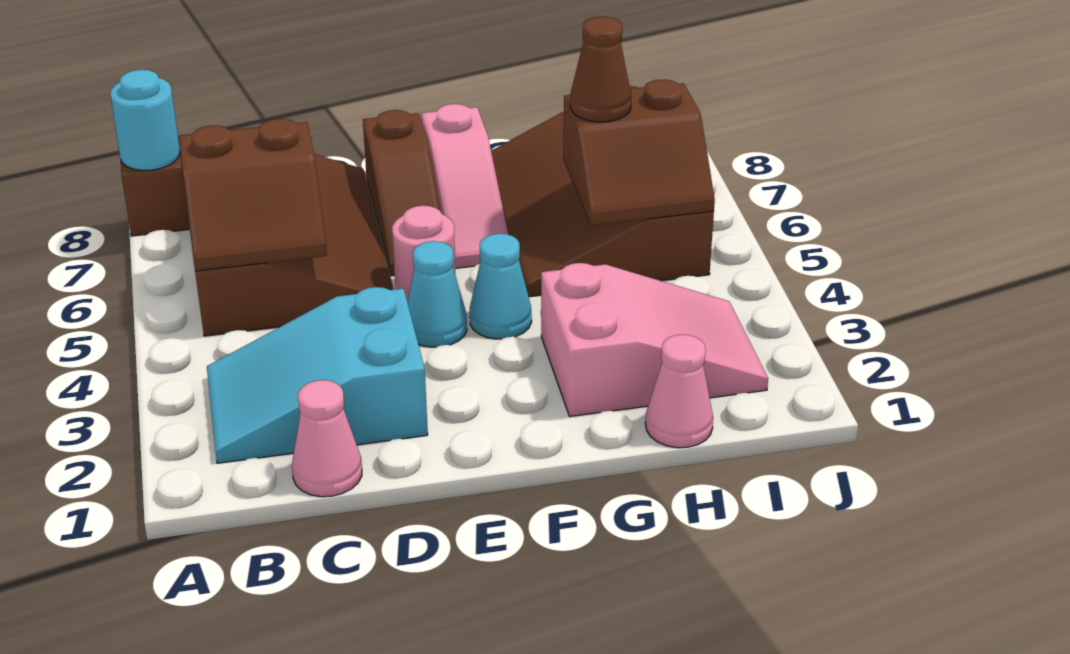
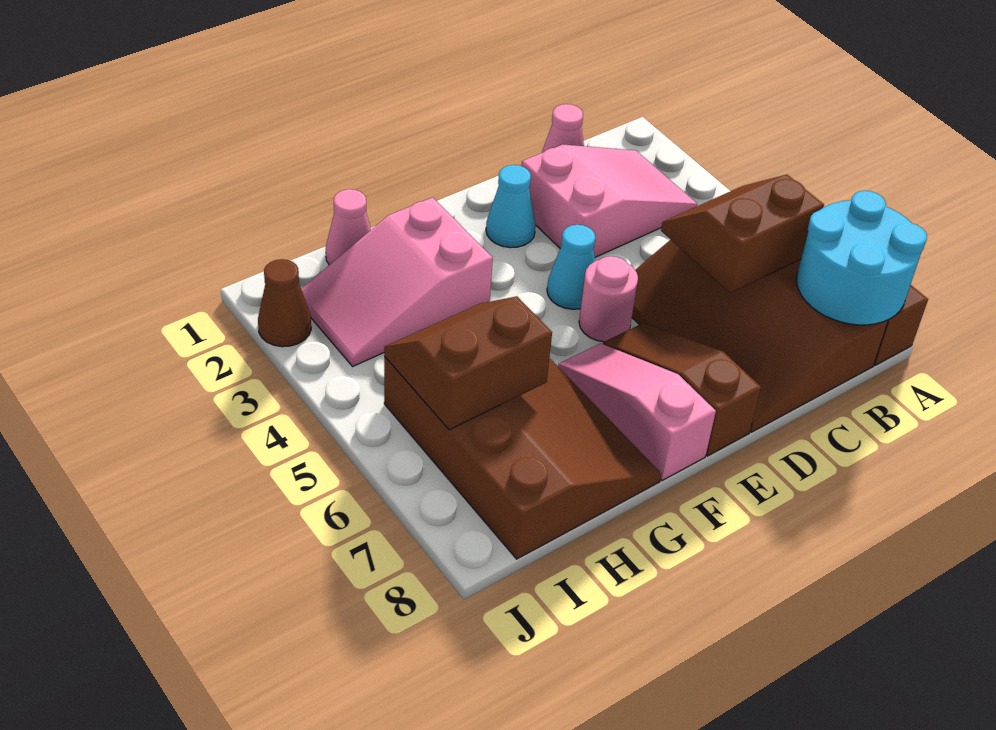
cyan 1x1 round brick [110,70,180,170] -> cyan 2x2 round brick [797,191,927,325]
cyan 2x3 slope [207,287,428,463] -> pink 2x3 slope [522,145,697,257]
cyan 1x1 cone [470,234,532,339] -> cyan 1x1 cone moved to [486,165,536,248]
brown 1x1 cone [570,16,631,122] -> brown 1x1 cone moved to [258,259,311,347]

